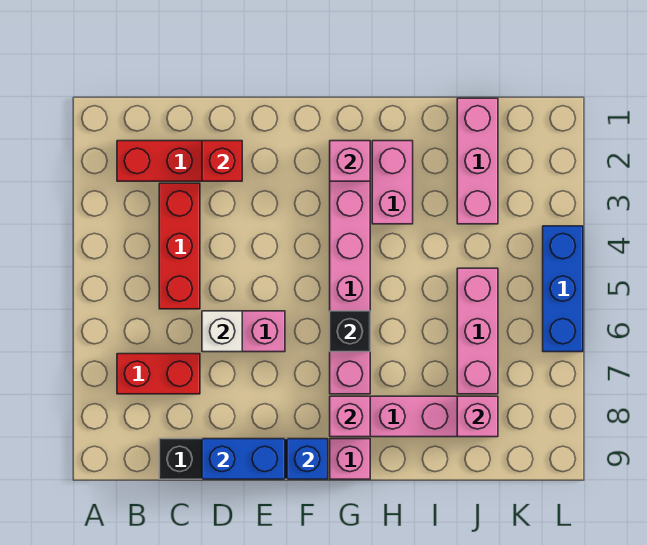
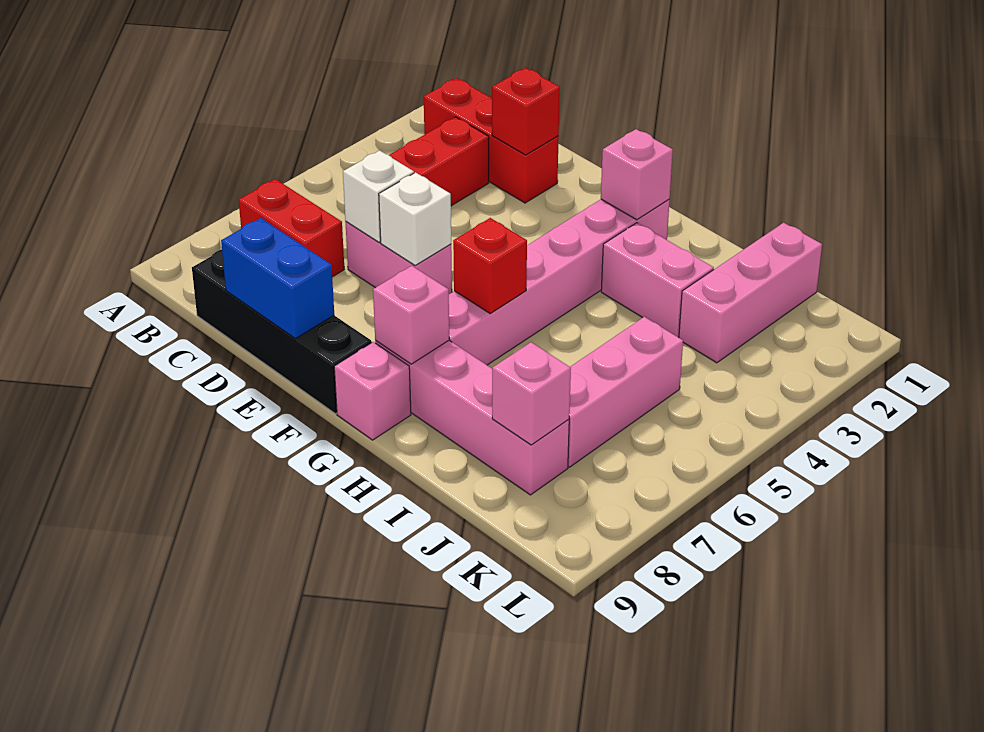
none -> white 1x1 brick [379,172,451,265]
blue 1x1 brick [287,439,328,479] -> none
black 1x1 brick [330,311,370,352] -> red 1x1 brick [453,218,527,313]
pink 1x2 brick [372,141,413,224] -> pink 1x2 brick turned to [601,223,714,337]
blue 1x3 brick [543,226,583,352] -> none

